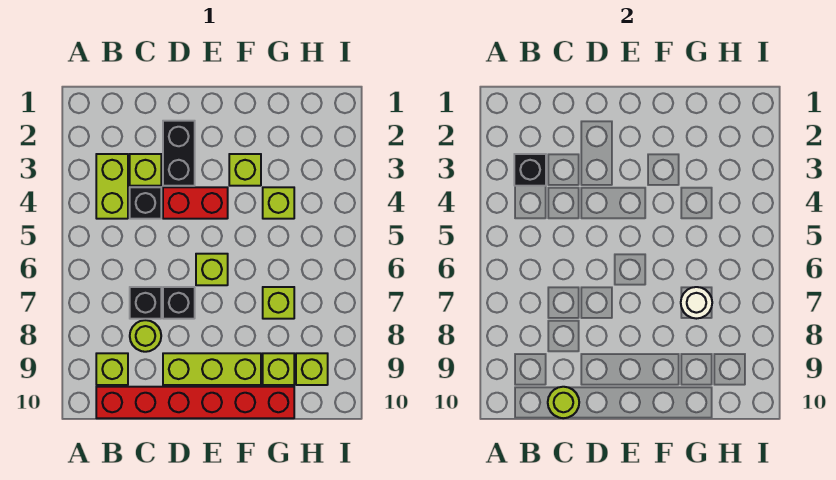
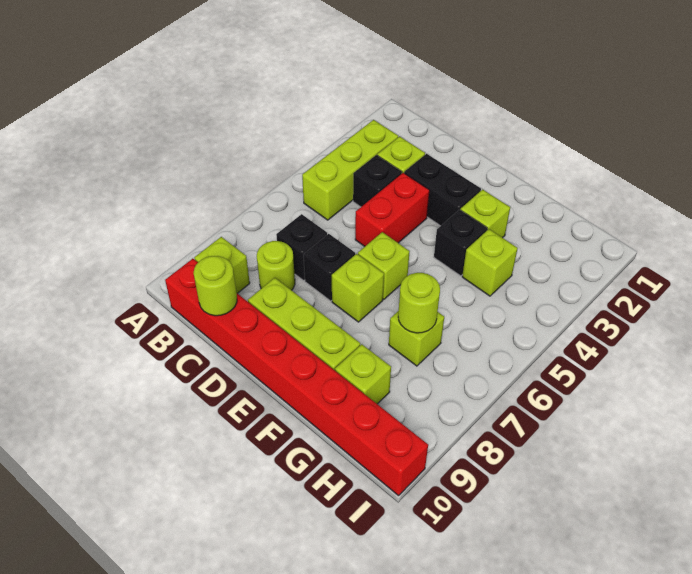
lime 1x2 brick [96,154,128,219] -> lime 1x3 brick [302,120,398,220]
black 1x1 brick [514,154,546,186] -> black 1x1 brick moved to [434,210,487,276]
red 1x6 brick [96,387,294,418] -> red 1x8 brick [165,259,428,496]
black 1x2 brick [163,121,195,186] -> black 1x2 brick turned to [404,154,481,226]
red 1x2 brick [163,187,228,219] -> red 1x2 brick turned to [355,173,430,246]
white 1x1 round brick [681,287,712,319] -> lime 1x1 round brick [398,273,440,333]
lime 1x1 brick [296,353,328,385] -> lime 1x1 brick moved to [332,254,384,322]

